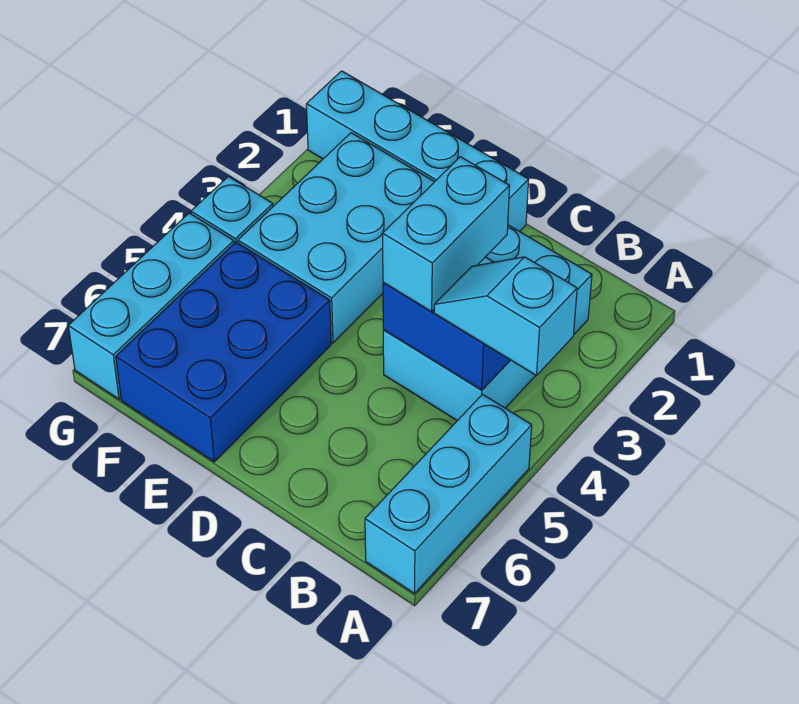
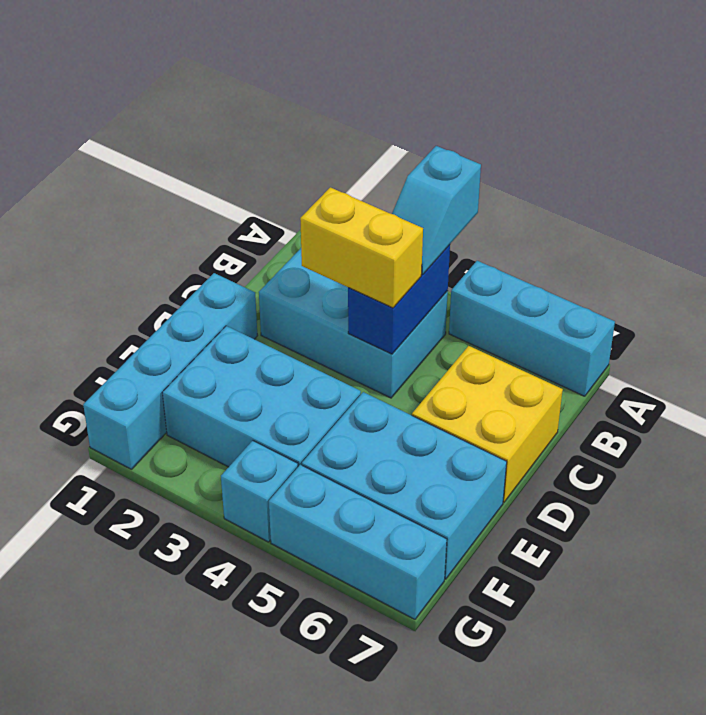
cyan 1x2 brick [383,157,510,311] -> yellow 1x2 brick [300,187,423,308]
none -> yellow 2x2 brick [412,346,563,502]
blue 2x3 brick [116,242,331,462] -> cyan 2x3 brick [302,392,507,579]

